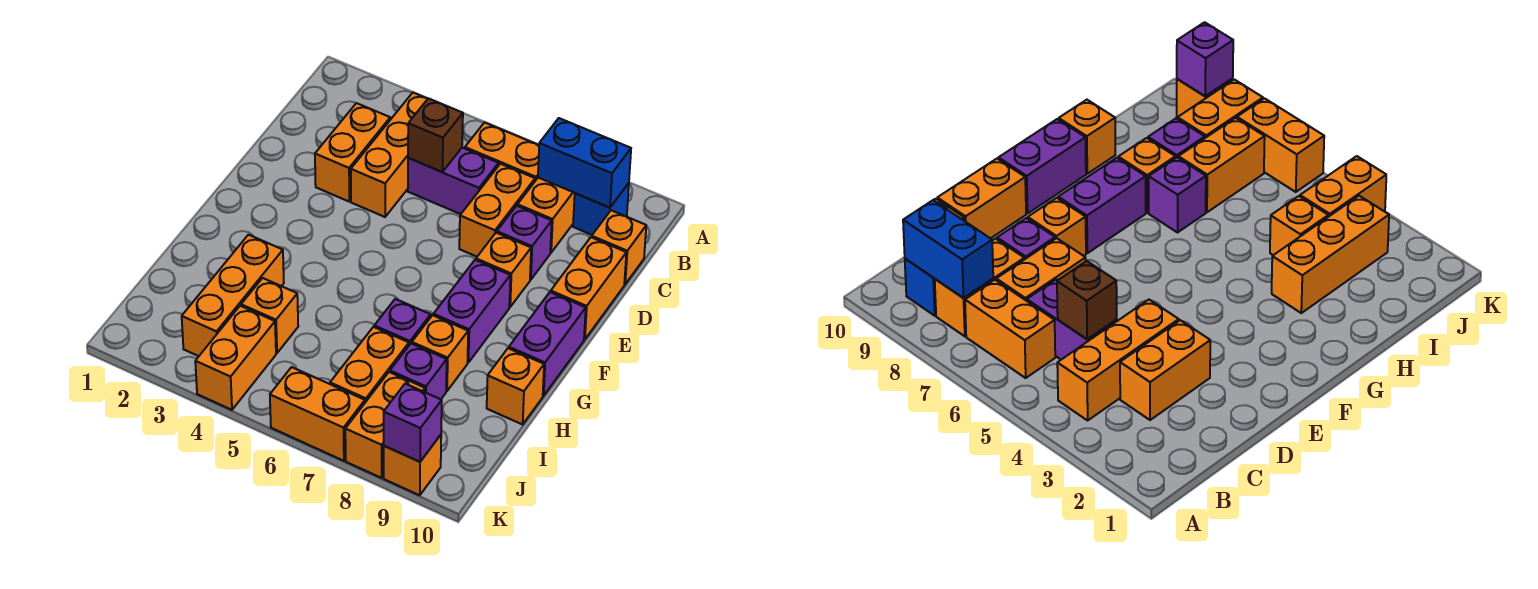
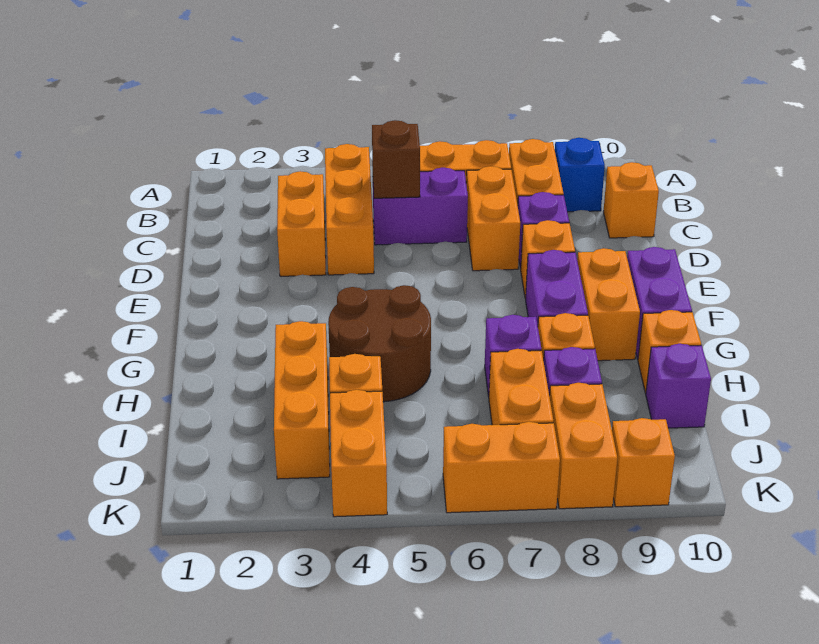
blue 1x2 brick [538,118,631,208] -> none
orange 1x2 brick [551,237,626,339] -> orange 1x2 brick moved to [577,248,640,361]
none -> brown 2x2 round brick [328,285,431,402]
purple 1x1 brick [384,384,442,462] -> purple 1x1 brick moved to [646,344,711,428]

